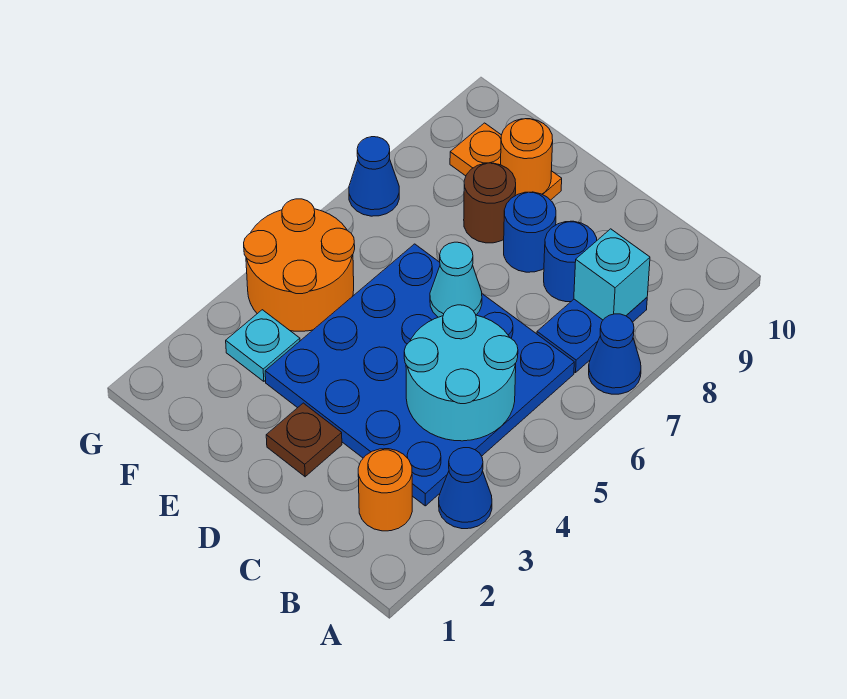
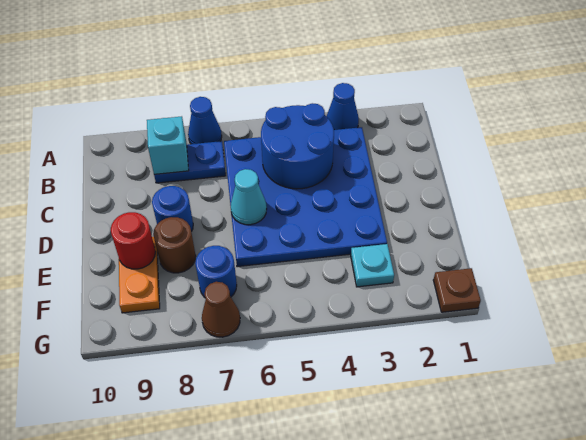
orange 1x1 round brick [358,449,412,531] -> none
cyan 2x2 round brick [404,305,518,441] -> blue 2x2 round brick [261,103,334,189]
blue 1x1 round brick [544,221,597,302] -> blue 1x1 round brick moved to [195,246,237,297]
brown 1x1 plate [266,403,342,477] -> brown 1x1 plate moved to [433,268,481,312]
orange 1x1 round brick [501,119,553,196] -> red 1x1 round brick [111,212,156,269]
orange 2x2 round brick [244,199,355,331] -> none
blue 1x1 cone [349,137,399,216] -> brown 1x1 cone [202,282,240,337]

